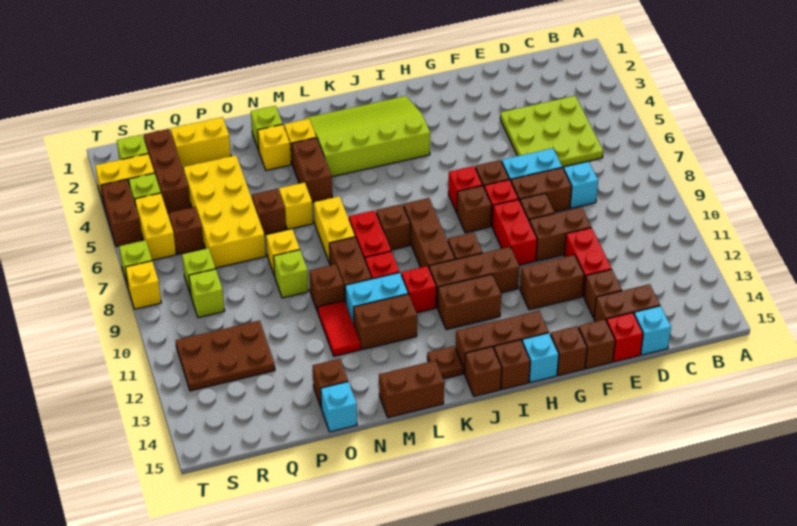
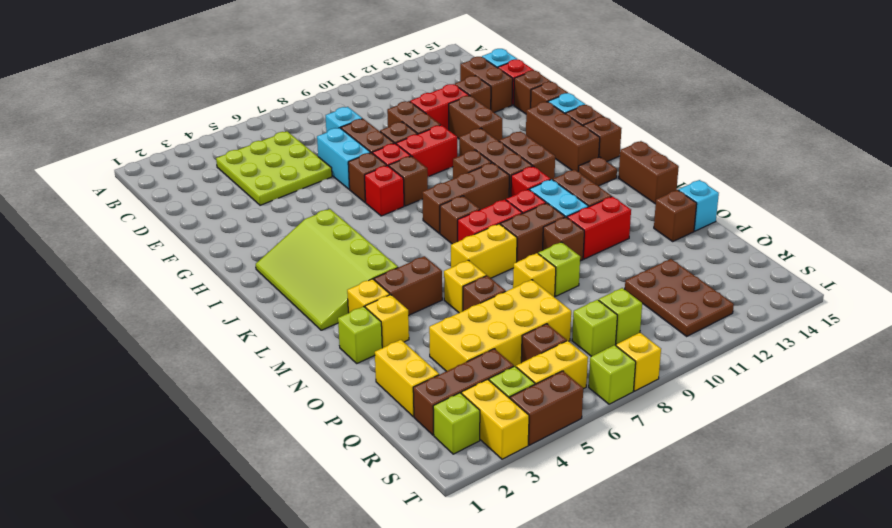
red 1x2 tile [318,301,361,356] -> red 1x2 brick [567,197,631,259]

